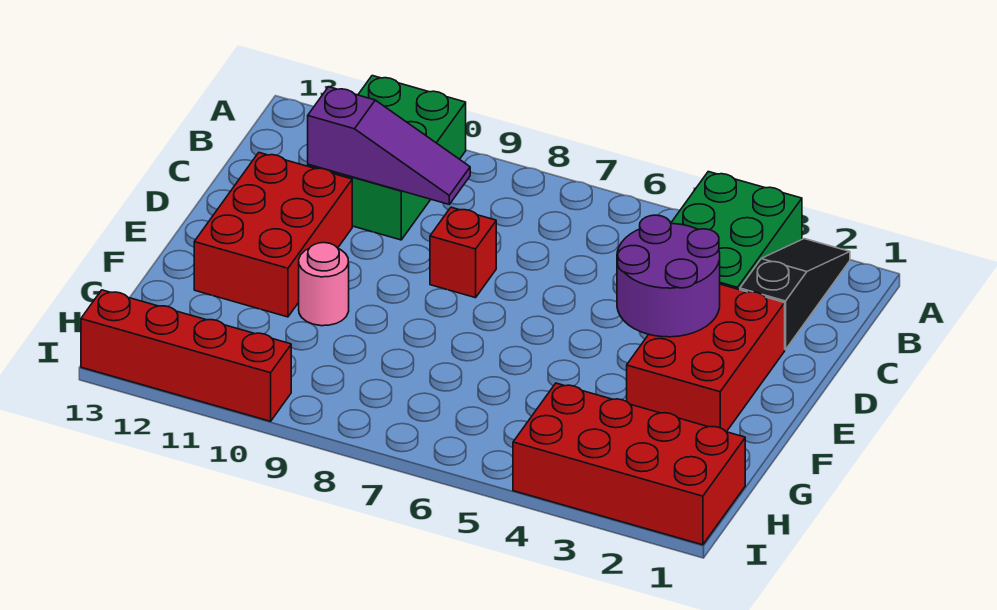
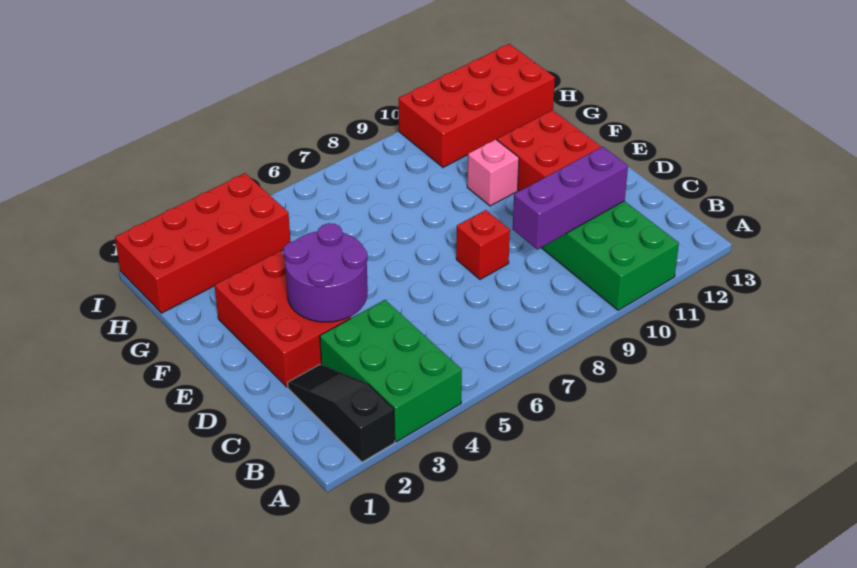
black 1x3 slope [740,239,850,350] -> black 1x3 slope turned to [288,365,395,462]
purple 1x3 slope [308,87,470,204] -> purple 1x3 brick [513,147,628,249]
pink 1x1 round brick [299,243,349,326] -> pink 1x1 brick [467,139,519,206]
red 1x4 brick [81,290,291,421] -> red 2x4 brick [398,44,555,167]

